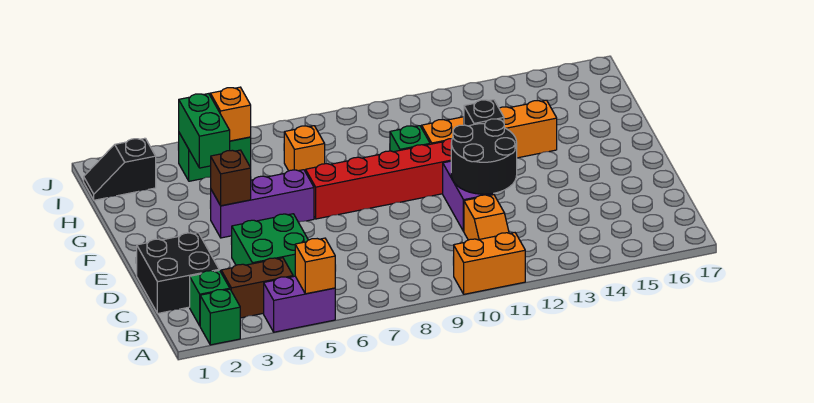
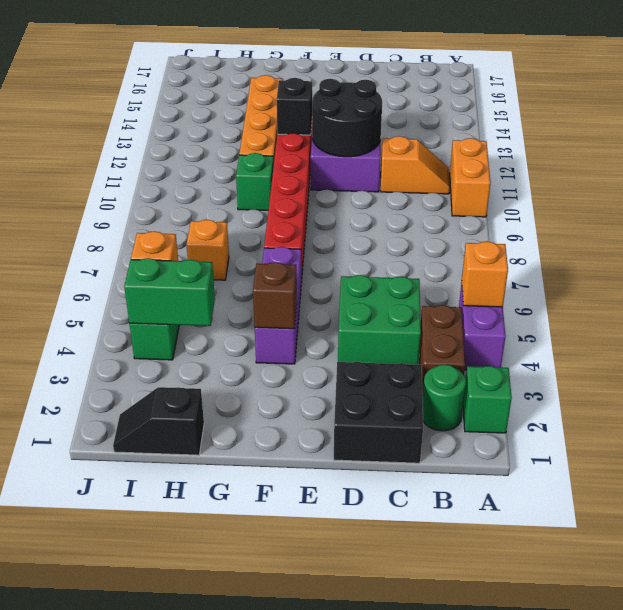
green 1x1 brick [190,270,230,326] -> green 1x1 round brick [423,365,466,431]
black 1x2 slope [84,138,156,200] -> black 1x2 slope turned to [113,387,204,455]

